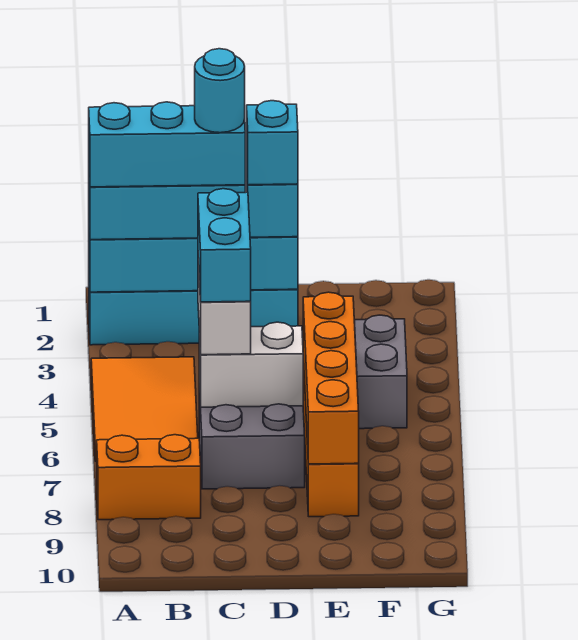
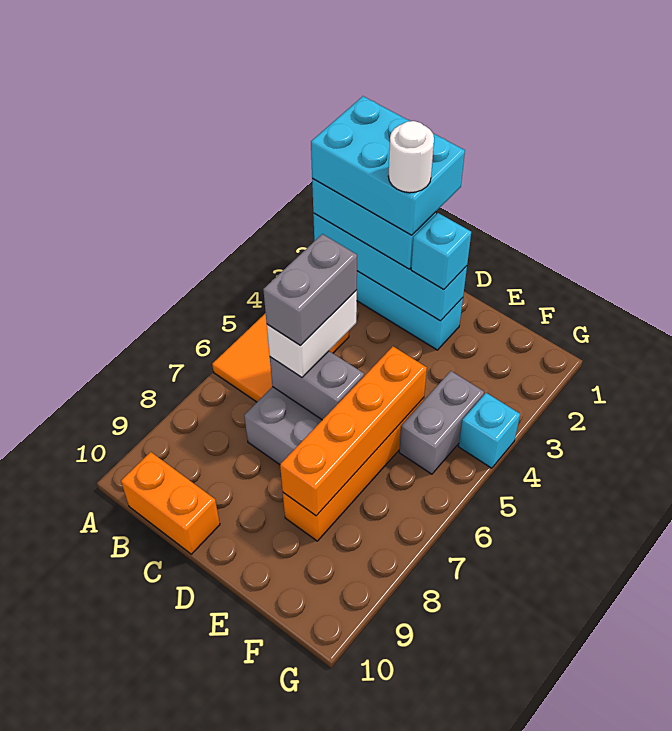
cyan 1x3 brick [89,102,245,187] -> cyan 2x3 brick [311,96,465,235]
orange 1x2 brick [97,435,201,520] -> orange 1x2 brick moved to [121,452,220,554]
cyan 1x1 round brick [195,49,245,133] -> white 1x1 round brick [388,121,434,193]
cyan 1x2 brick [198,189,251,302] -> grey 1x2 brick [263,234,357,346]
white 1x2 brick [199,322,303,407] -> grey 1x2 brick [270,351,364,420]
cyan 1x1 brick [247,101,298,185] -> cyan 1x1 brick moved to [458,393,520,468]

